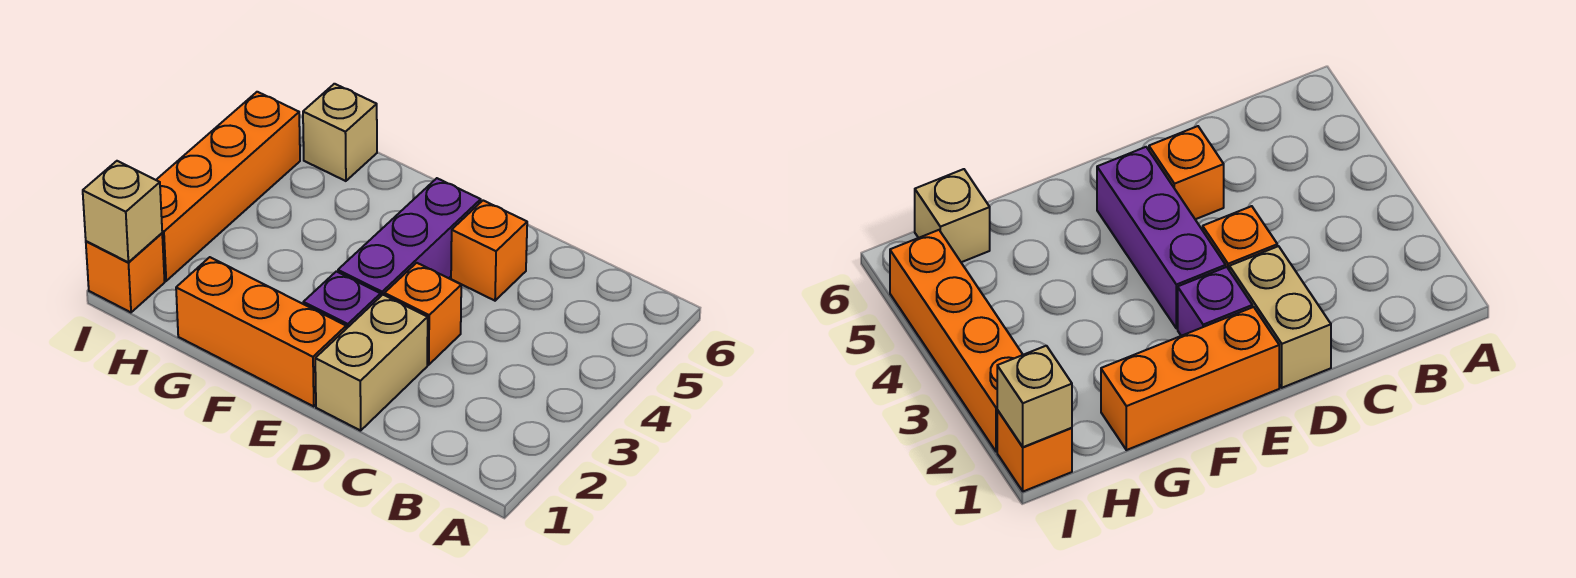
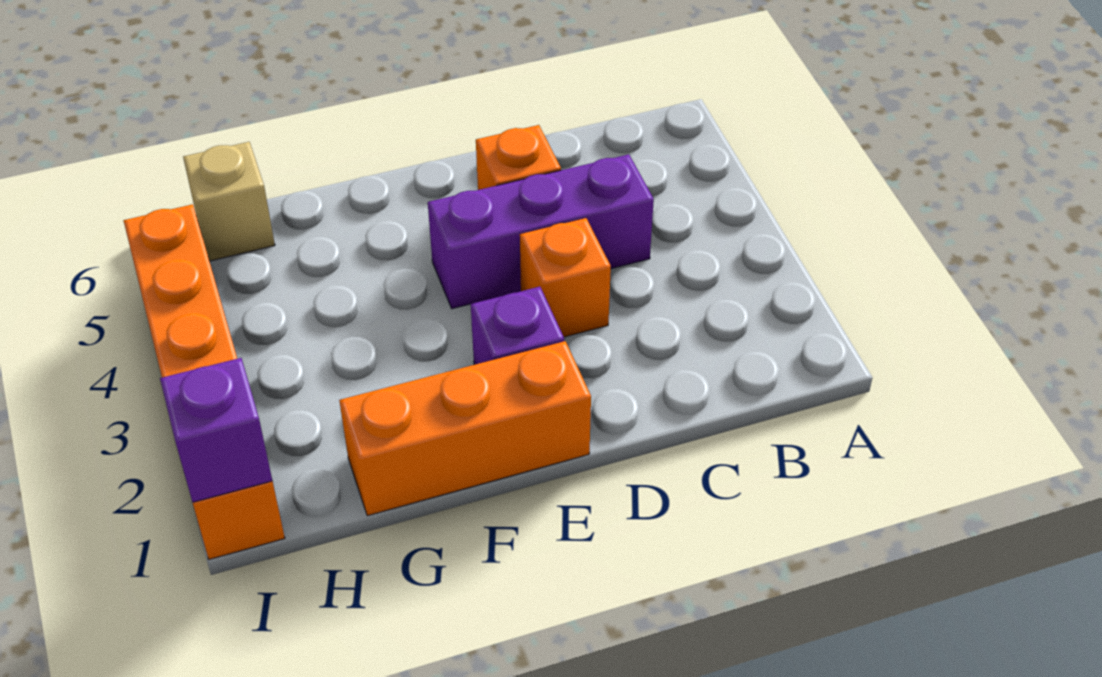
tan 1x2 brick [315,295,428,431] -> none
purple 1x3 brick [338,178,481,296] -> purple 1x3 brick turned to [428,154,654,309]
tan 1x1 brick [83,161,162,262] -> purple 1x1 brick [160,358,272,502]

